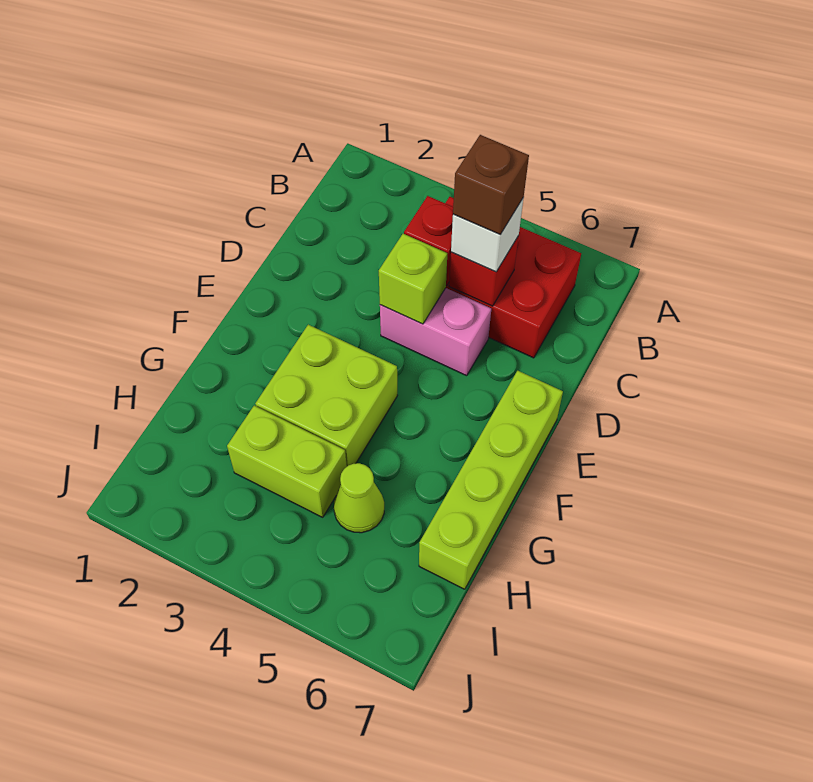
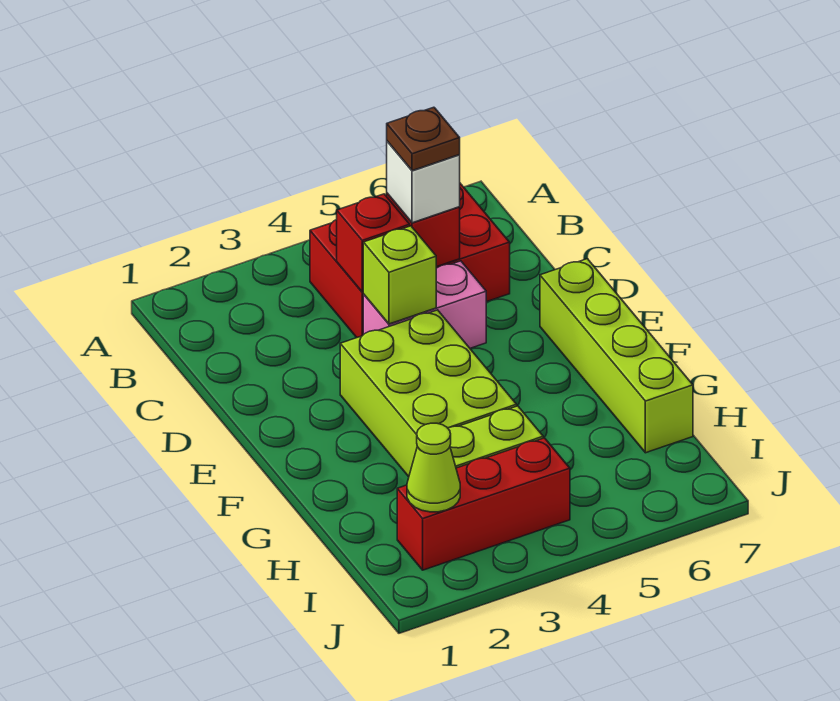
brown 1x1 brick [453,135,529,234] -> brown 1x1 plate [387,107,460,171]
lime 2x2 brick [255,325,397,466] -> lime 2x3 brick [340,310,517,477]
lime 1x1 cone [334,463,384,533] -> lime 1x1 cone moved to [407,423,460,512]
none -> red 1x3 brick [397,438,570,570]

